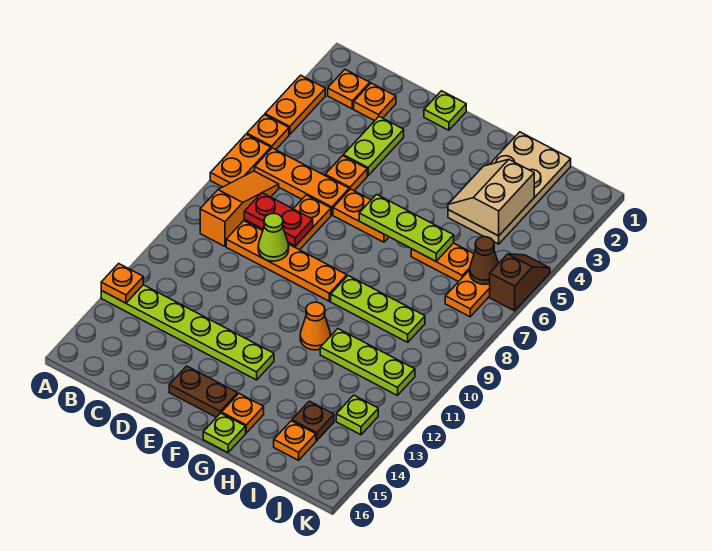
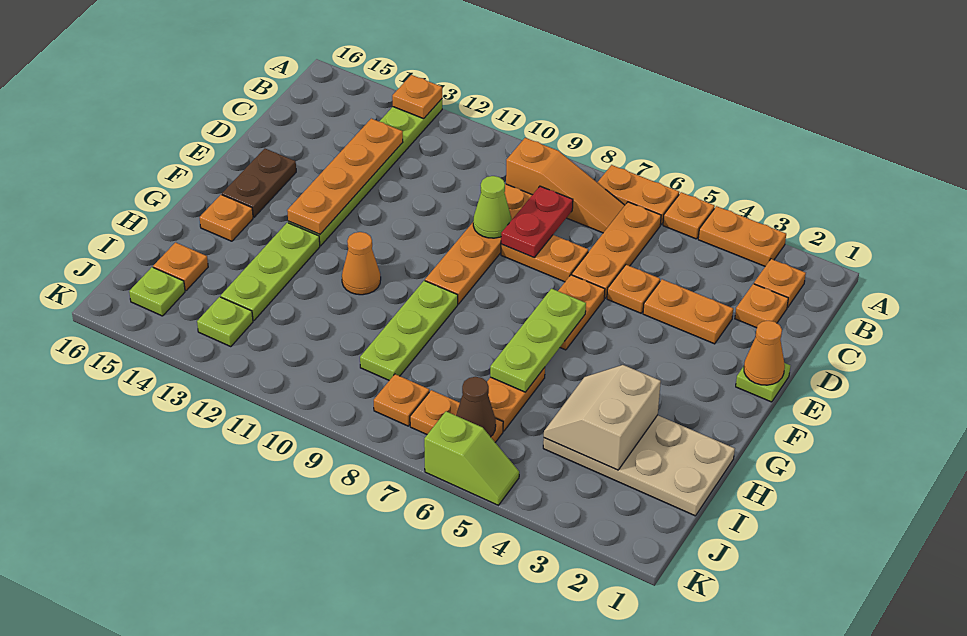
none -> orange 1x4 plate [287,119,403,234]
lime 1x2 plate [343,117,404,175] -> orange 1x2 plate [643,279,733,344]
none -> orange 1x1 cone [744,321,785,385]
lime 1x1 plate [203,413,246,453] -> lime 1x1 plate moved to [129,267,185,316]
tan 2x2 slope [448,160,534,236] -> tan 2x2 slope turned to [544,365,661,470]
lime 1x3 plate [320,329,415,395] -> lime 1x3 plate moved to [221,223,320,321]
brown 1x1 plate [292,401,334,441] -> none
none -> orange 1x1 plate [374,374,429,426]
brown 1x2 slope [490,254,550,311] -> lime 1x2 slope [424,411,519,505]

